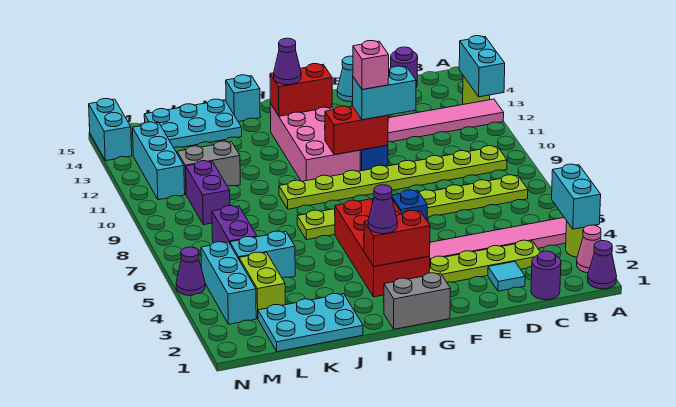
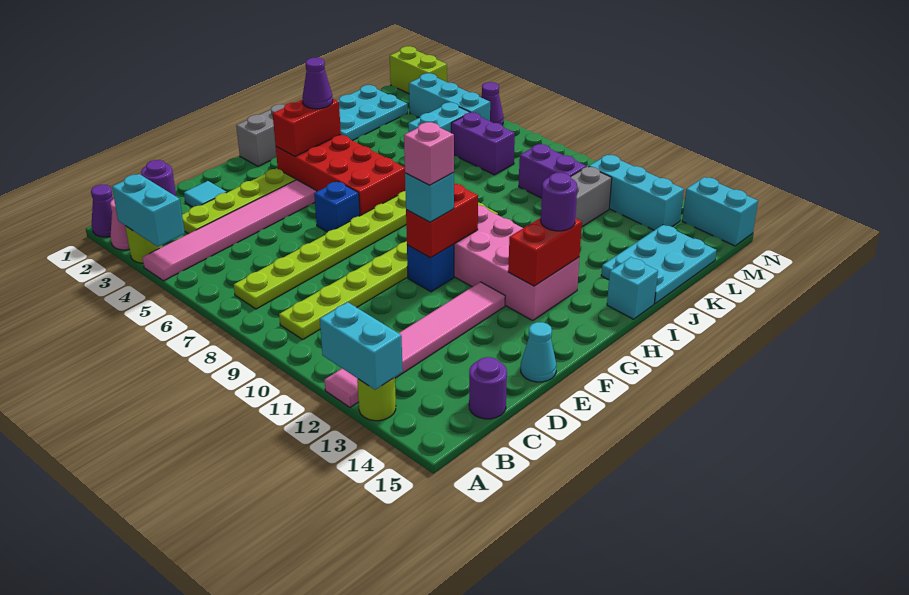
cyan 1x2 brick [353,66,416,120] -> cyan 1x1 brick [405,172,454,222]
purple 1x1 cone [274,38,301,85] -> purple 1x1 round brick [541,173,577,231]
lime 1x2 brick [239,252,285,318] -> lime 1x2 brick moved to [390,46,447,94]

